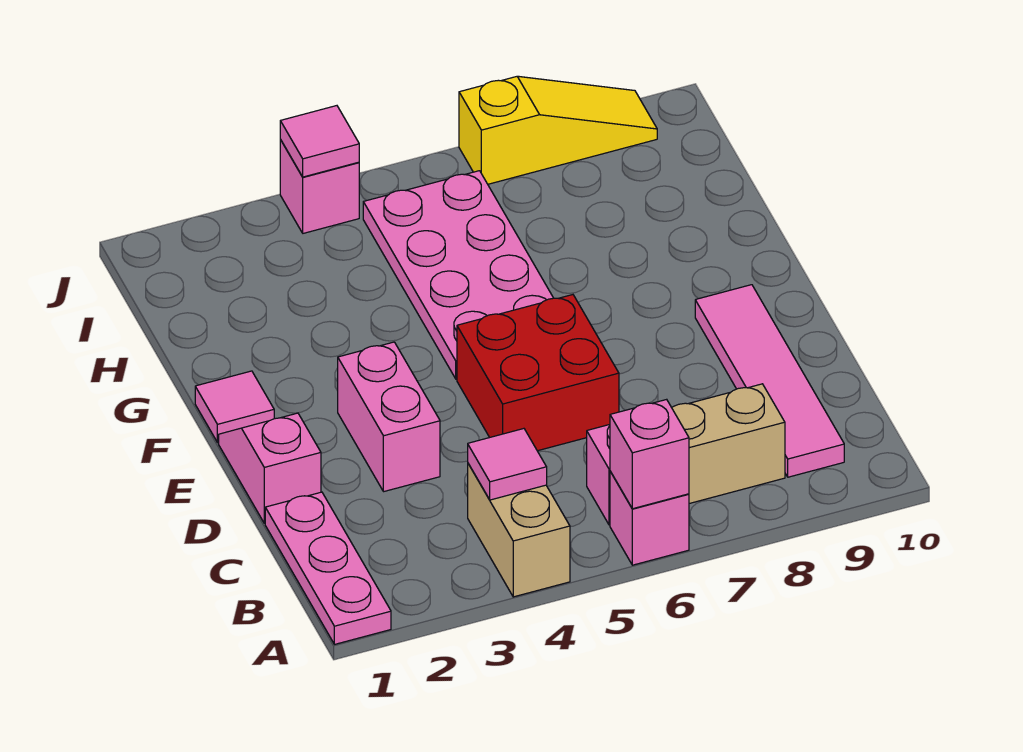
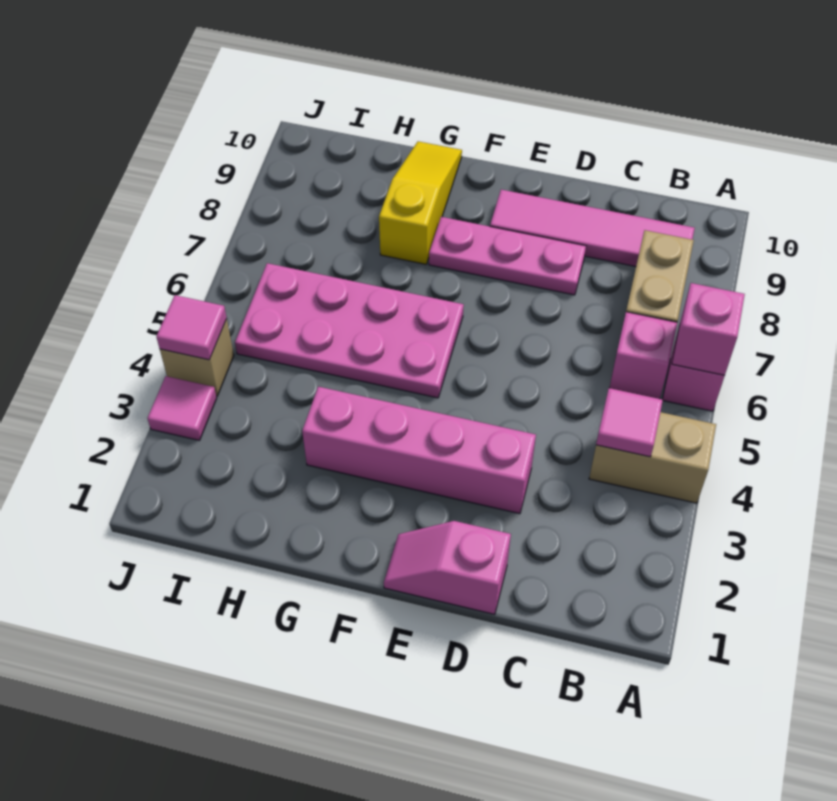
pink 1x3 plate [265,492,391,644] -> pink 1x3 plate moved to [429,217,586,295]
pink 1x2 brick [338,342,440,492] -> pink 1x4 brick [302,386,536,514]
red 2x2 brick [457,295,619,451] -> none
pink 1x1 tile [195,371,274,443] -> pink 1x1 tile moved to [148,376,217,440]
pink 1x1 brick [280,140,359,233] -> tan 1x1 brick [160,319,234,396]
yellow 1x3 slope [459,76,657,184] -> yellow 1x3 slope moved to [379,141,462,264]

